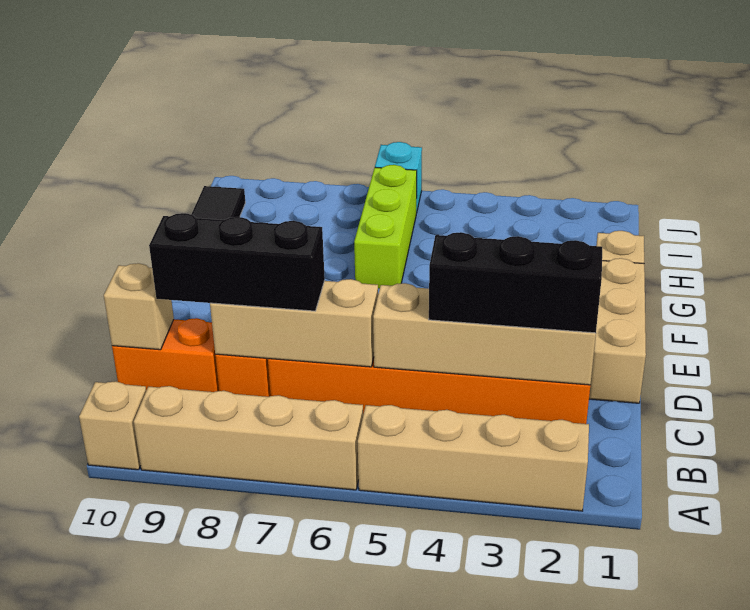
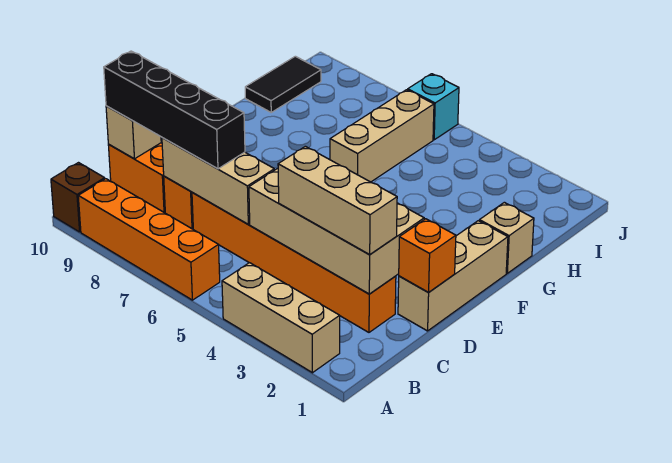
tan 1x4 brick [358,405,589,511] -> tan 1x3 brick [222,263,340,373]
tan 1x4 brick [134,386,363,490] -> orange 1x4 brick [78,179,220,300]
tan 1x1 brick [79,381,146,470] -> brown 1x1 brick [51,163,105,232]
tan 1x4 brick [373,283,596,385] -> tan 2x4 brick [249,168,424,294]
black 1x3 brick [429,232,602,333] -> tan 1x3 brick [278,146,397,254]
black 1x3 brick [149,213,325,311] -> black 1x4 brick [104,51,245,169]
none -> orange 1x1 brick [399,219,456,293]
lime 1x3 brick [354,165,417,289] -> tan 1x3 brick [330,90,434,182]

